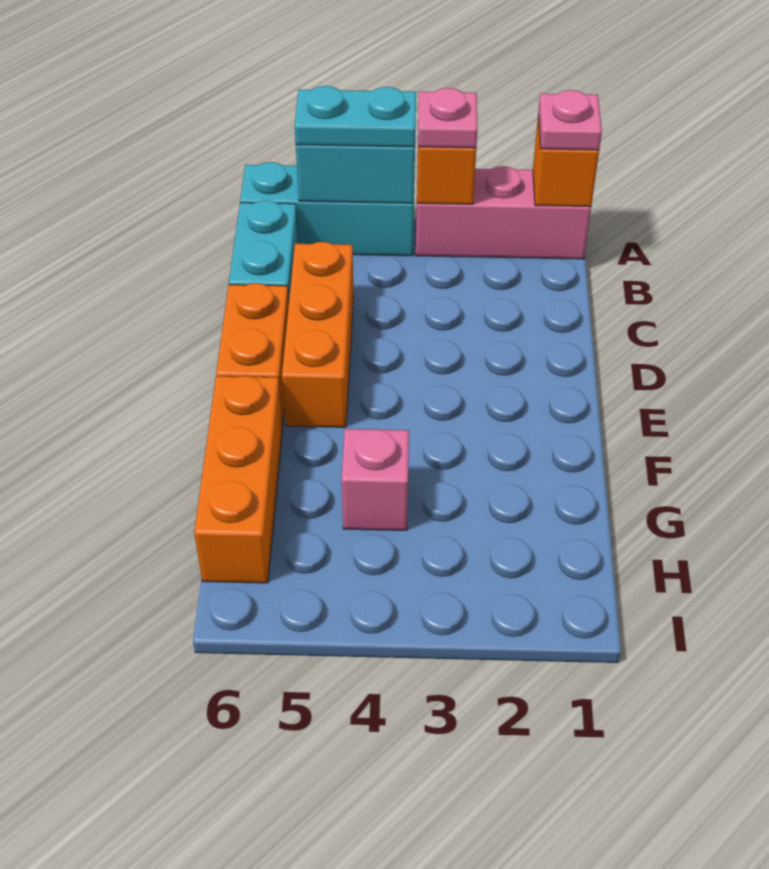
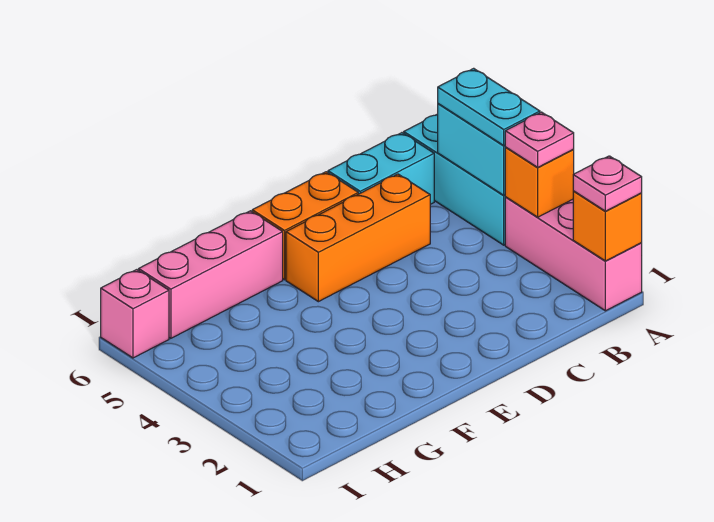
orange 1x3 brick [194,376,283,583] -> pink 1x3 brick [139,211,283,338]
pink 1x1 brick [341,429,409,530] -> pink 1x1 brick moved to [101,270,169,358]

